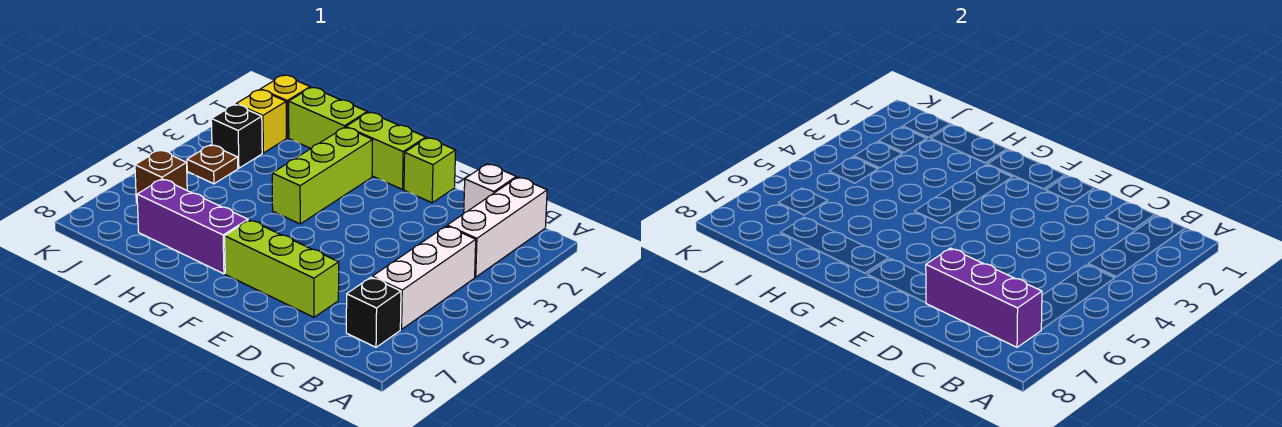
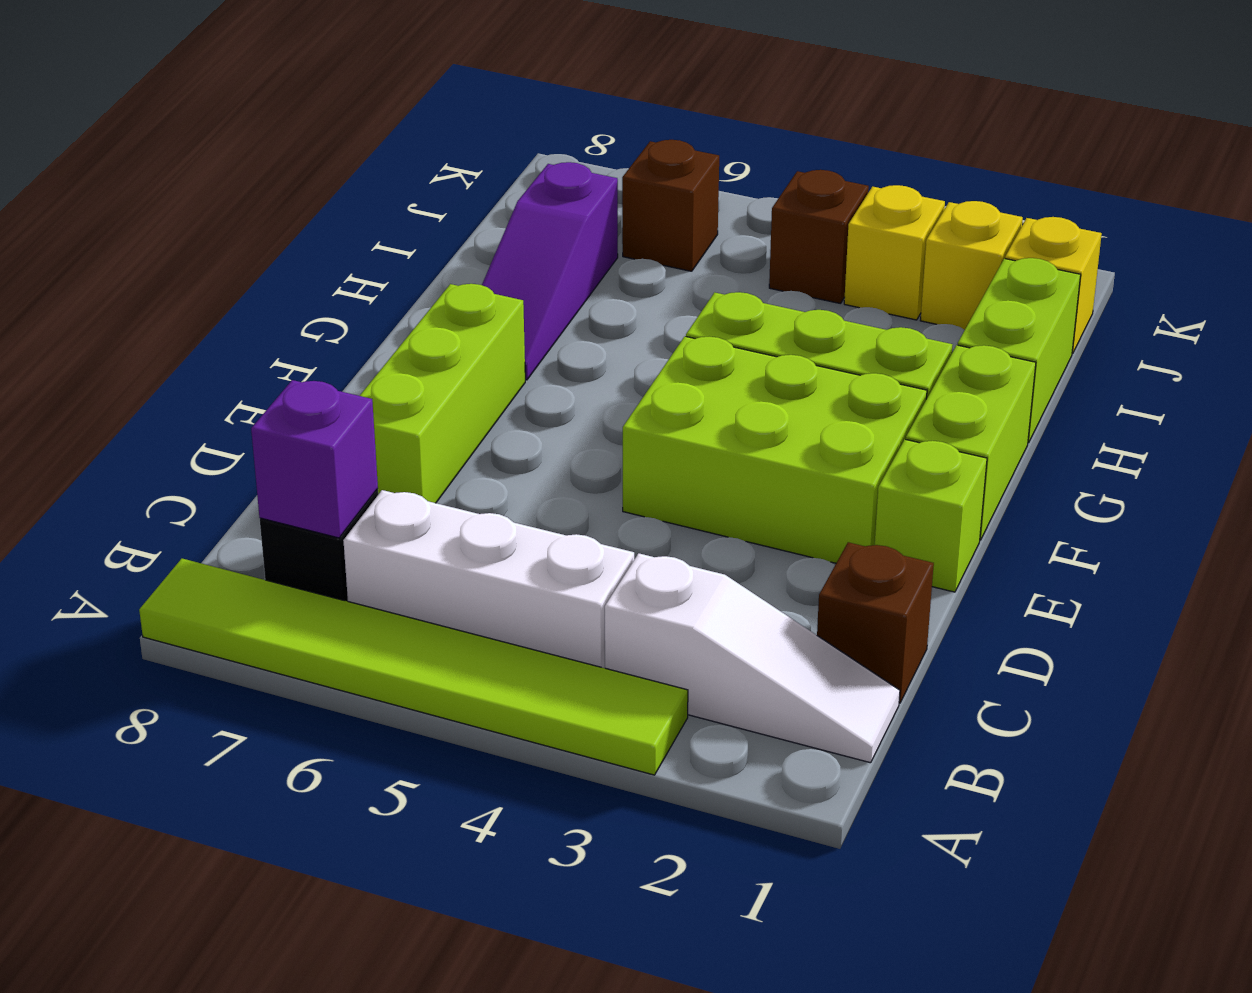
none -> lime 1x6 tile [139,559,688,775]
white 1x3 brick [447,177,547,277] -> white 1x3 slope [605,553,900,763]
purple 1x3 brick [926,248,1042,347] -> purple 1x1 brick [251,380,378,538]
white 1x1 brick [464,164,516,213] -> brown 1x1 brick [817,542,934,703]
none -> lime 2x3 brick [623,336,927,563]
purple 1x3 brick [137,179,248,274] -> purple 1x3 slope [482,162,618,380]
black 1x1 brick [211,105,262,168] -> yellow 1x1 brick [844,185,945,320]
brown 1x1 plate [187,145,238,184] -> brown 1x1 brick [769,170,869,304]

